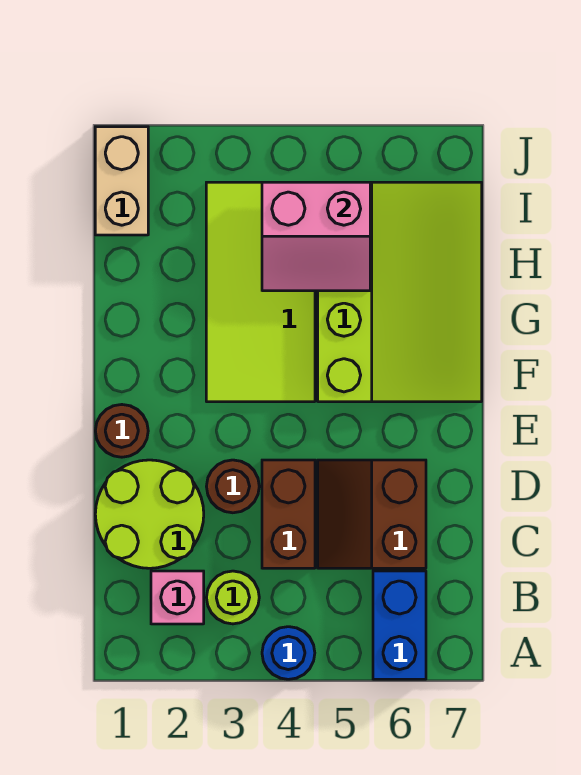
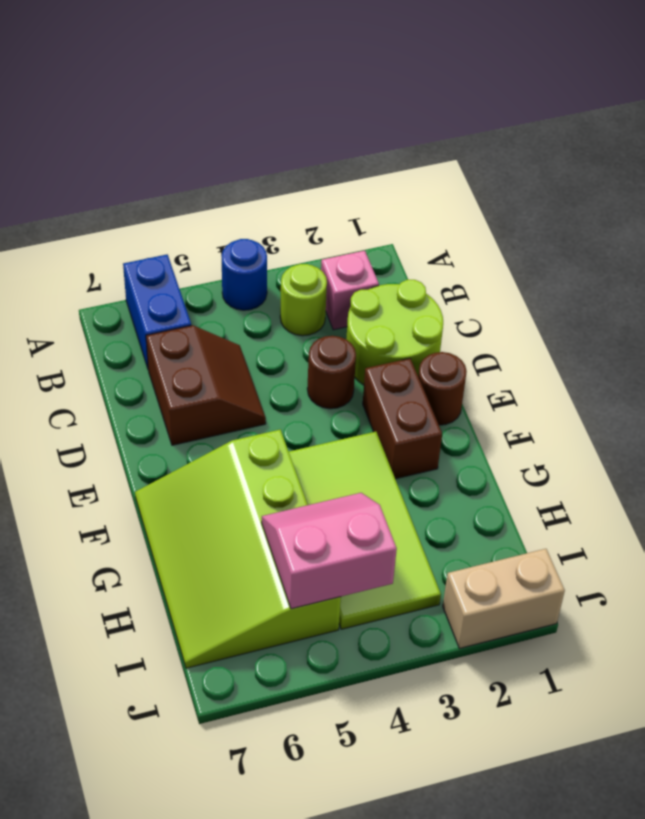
brown 1x2 brick [262,460,315,568] -> brown 1x2 brick moved to [363,358,442,479]
tan 1x2 brick [95,127,148,235] -> tan 1x2 brick turned to [443,549,565,648]

